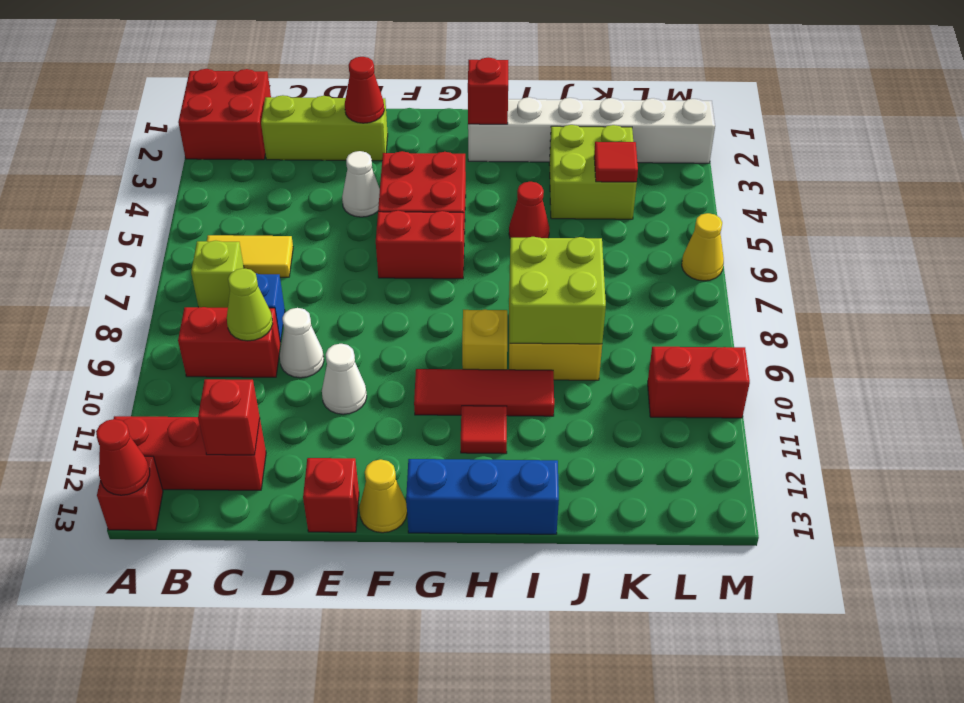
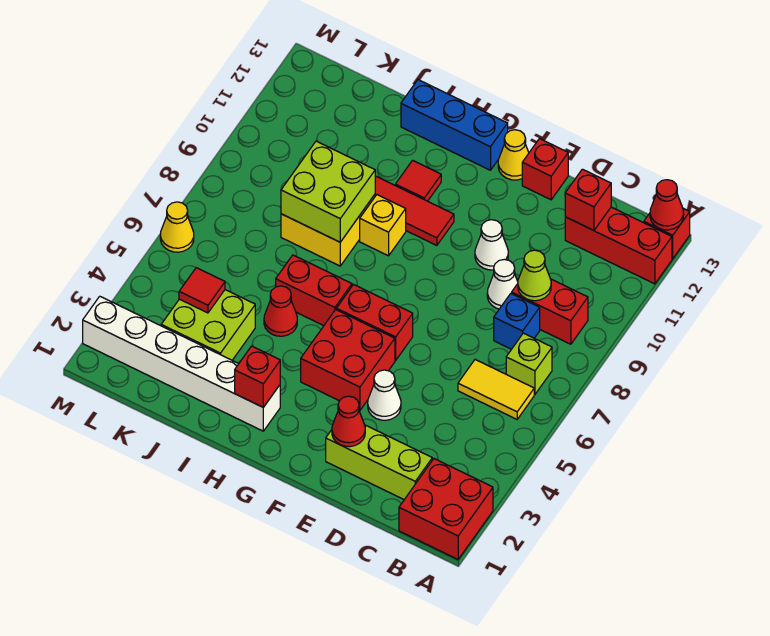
red 1x2 brick [648,347,750,418] -> red 1x2 brick moved to [276,255,352,326]

